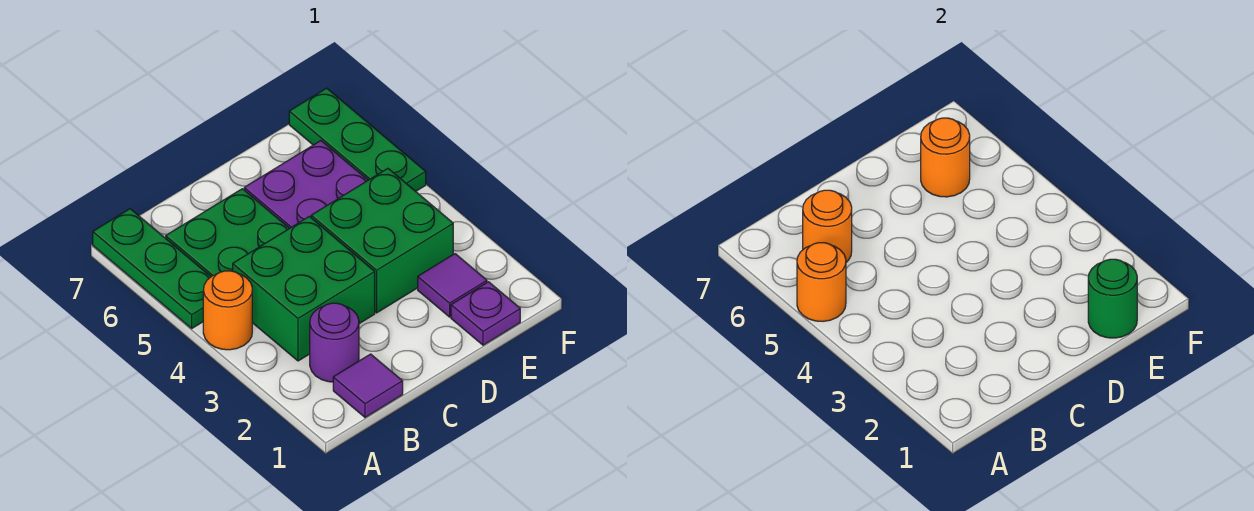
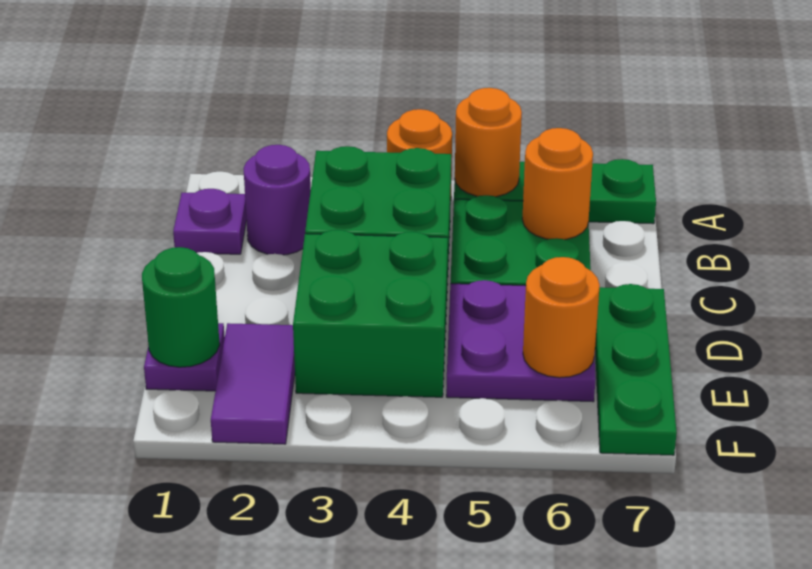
purple 1x1 tile [333,354,403,417] -> purple 1x1 plate [173,189,247,254]
purple 1x1 tile [418,254,487,317] -> purple 1x2 tile [211,323,295,444]
green 1x3 plate [289,88,426,191] -> green 1x3 plate turned to [595,284,677,455]

